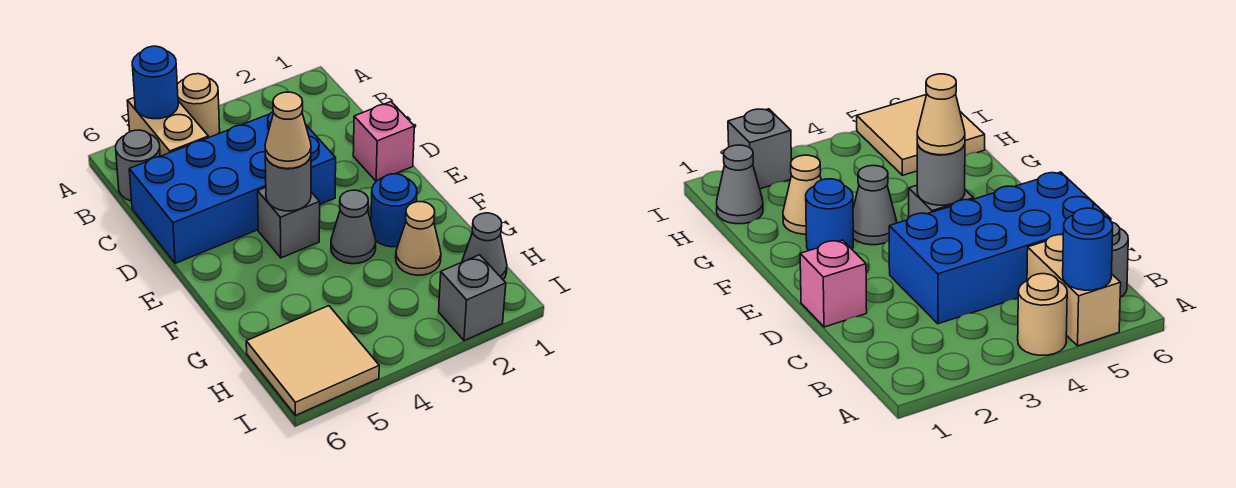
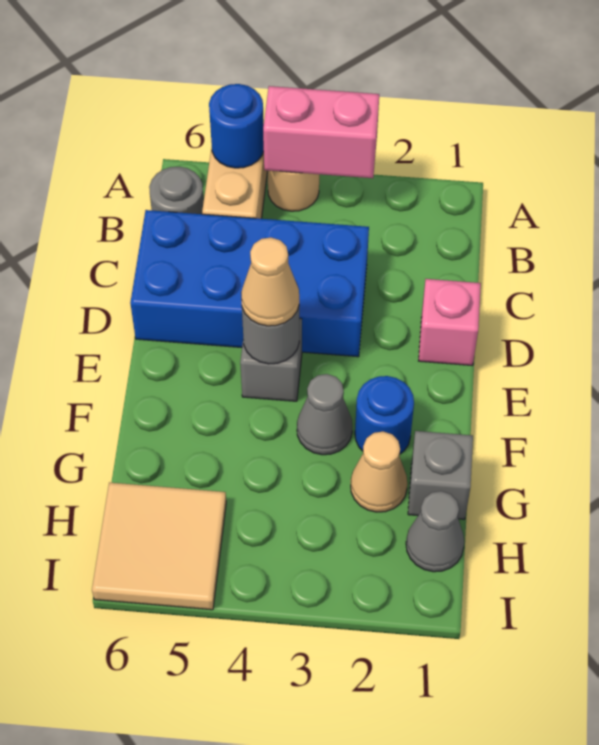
none -> pink 1x2 brick [263,86,379,178]
grey 1x1 brick [439,255,506,341] -> grey 1x1 brick moved to [408,431,473,519]

